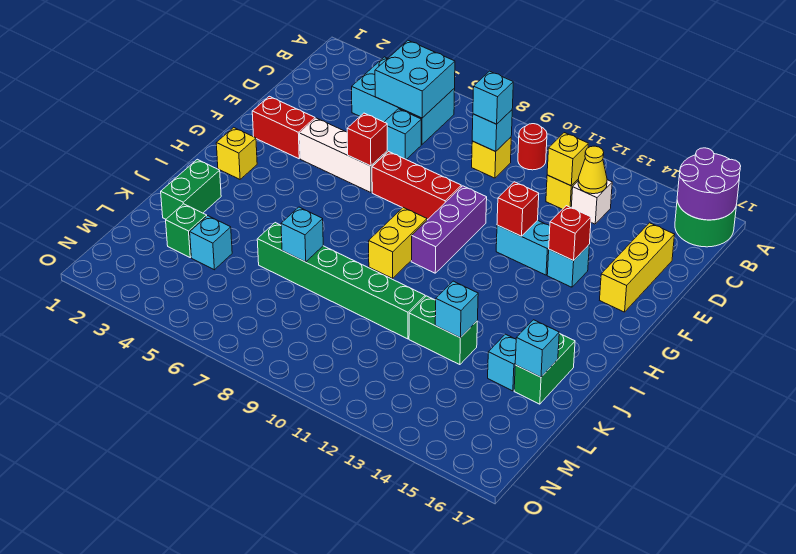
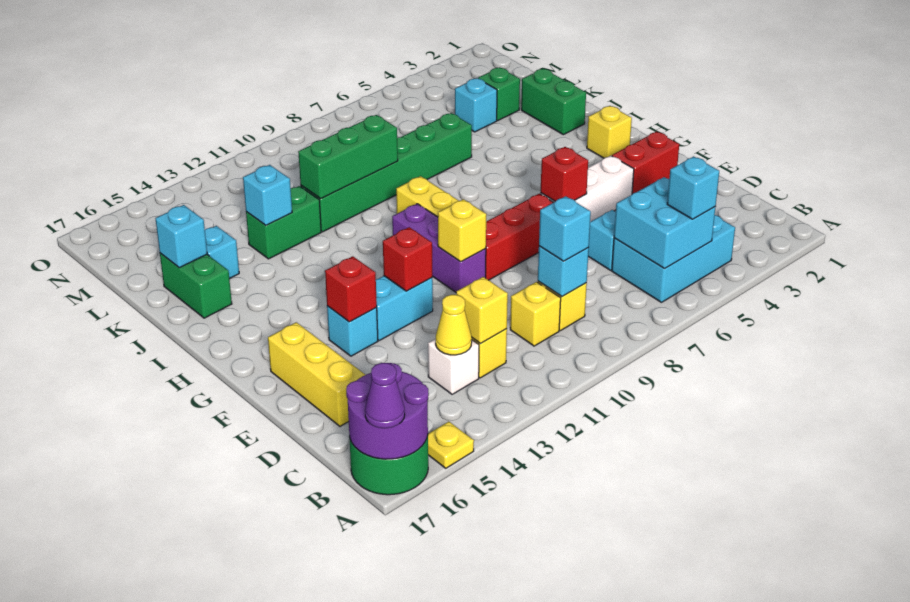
none -> yellow 1x1 plate [428,422,474,468]
none -> purple 1x1 cone [365,363,405,428]
red 1x1 round brick [518,124,547,170] -> none
none -> yellow 1x1 brick [510,282,561,346]
none -> yellow 1x1 brick [438,199,487,262]
cyan 1x1 brick [281,207,323,262] -> cyan 1x1 brick moved to [667,156,719,219]
none -> green 1x3 brick [298,115,398,199]

